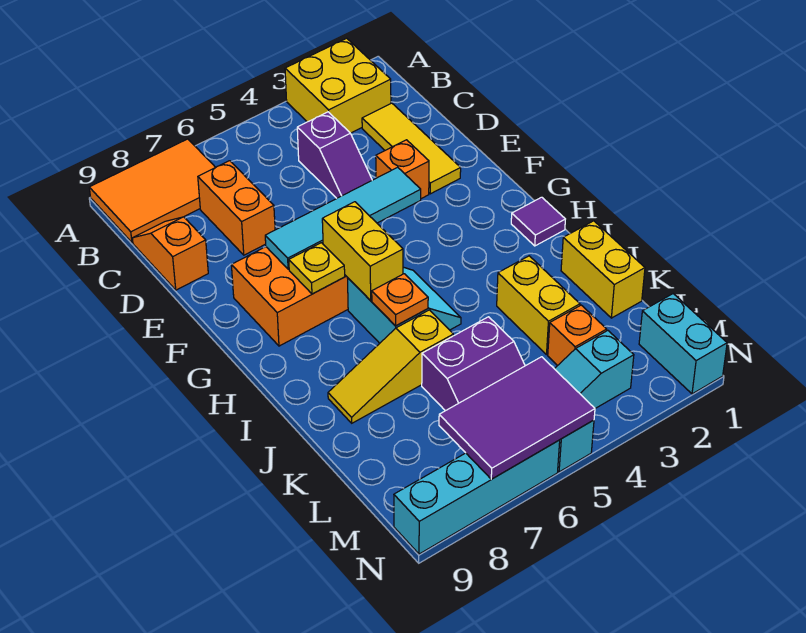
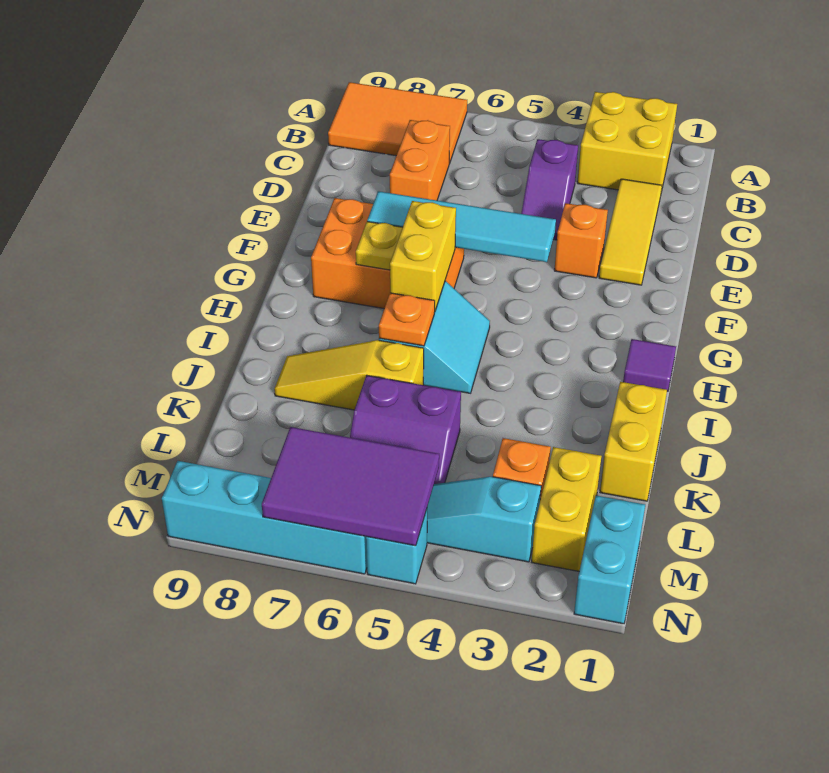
orange 1x2 slope [132,217,208,290] -> none
yellow 1x2 brick [497,256,580,355] -> yellow 1x2 brick moved to [532,447,602,571]

